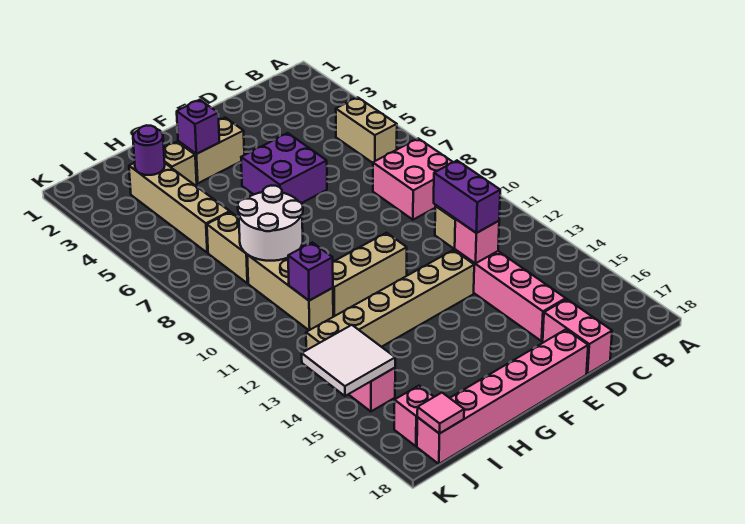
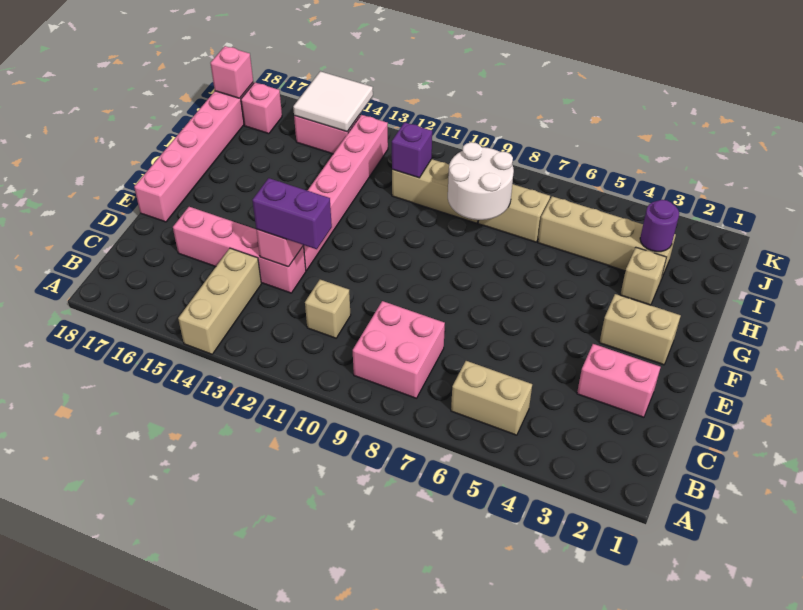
pink 1x2 brick [543,299,612,374] -> pink 1x2 brick moved to [577,344,660,417]
purple 2x2 brick [241,133,327,203] -> none
tan 1x6 brick [306,250,474,350] -> pink 1x6 brick [303,115,388,271]
tan 1x2 brick [178,118,244,183] -> tan 1x2 brick turned to [599,294,681,365]
tan 1x3 brick [333,233,407,316] -> tan 1x3 brick moved to [178,248,261,354]
purple 1x1 brick [177,100,219,154] -> none
pink 1x1 tile [417,393,464,434] -> pink 1x1 brick [211,46,253,98]

